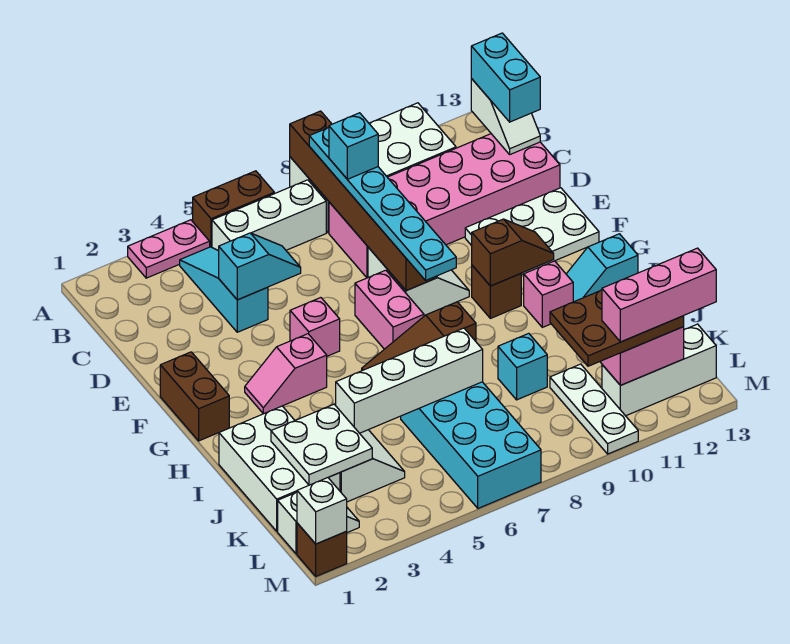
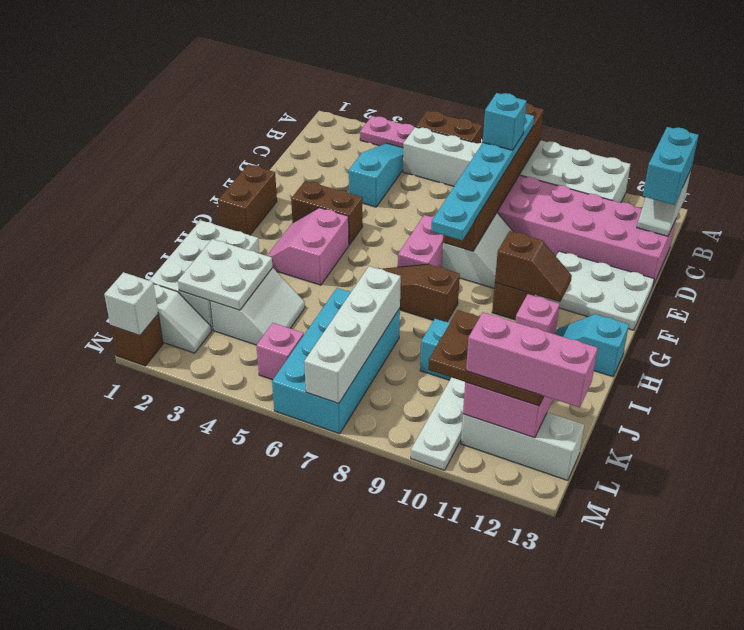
cyan 1x2 slope [219,233,301,300] -> none
none -> brown 1x2 brick [291,181,363,245]
pink 1x1 brick [290,298,340,356] -> pink 1x1 brick moved to [256,323,304,380]
pink 1x2 slope [245,334,327,414] -> pink 2x2 slope [267,208,349,285]
white 1x4 brick [336,328,483,433] -> white 1x4 brick turned to [304,266,401,404]

